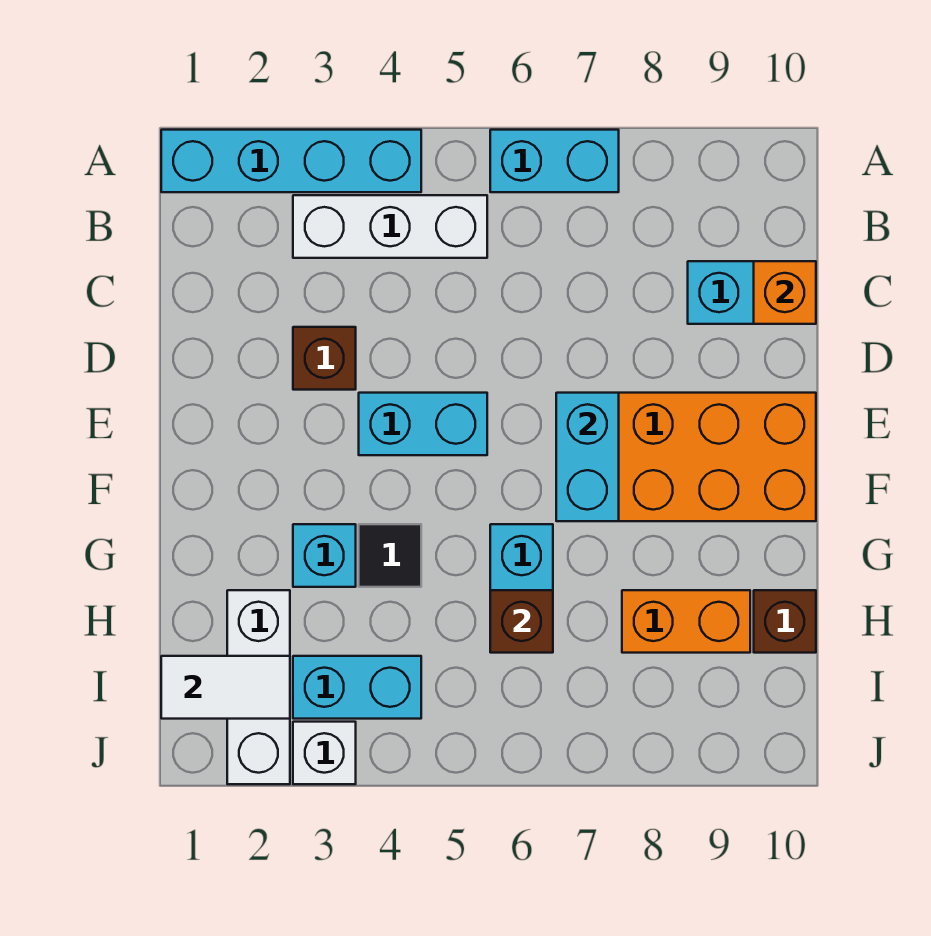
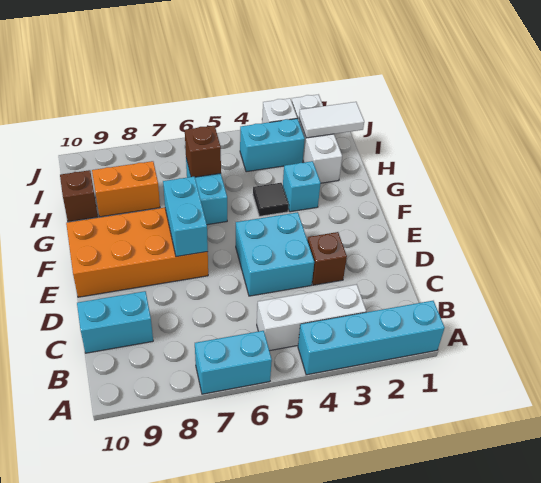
orange 1x1 brick [754,261,816,324] -> none
cyan 1x2 brick [359,393,487,455] -> cyan 2x2 brick [236,212,314,296]

